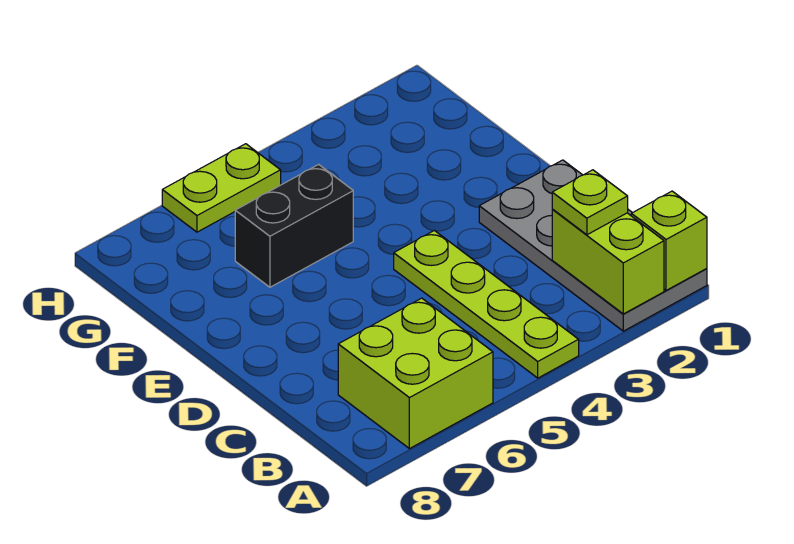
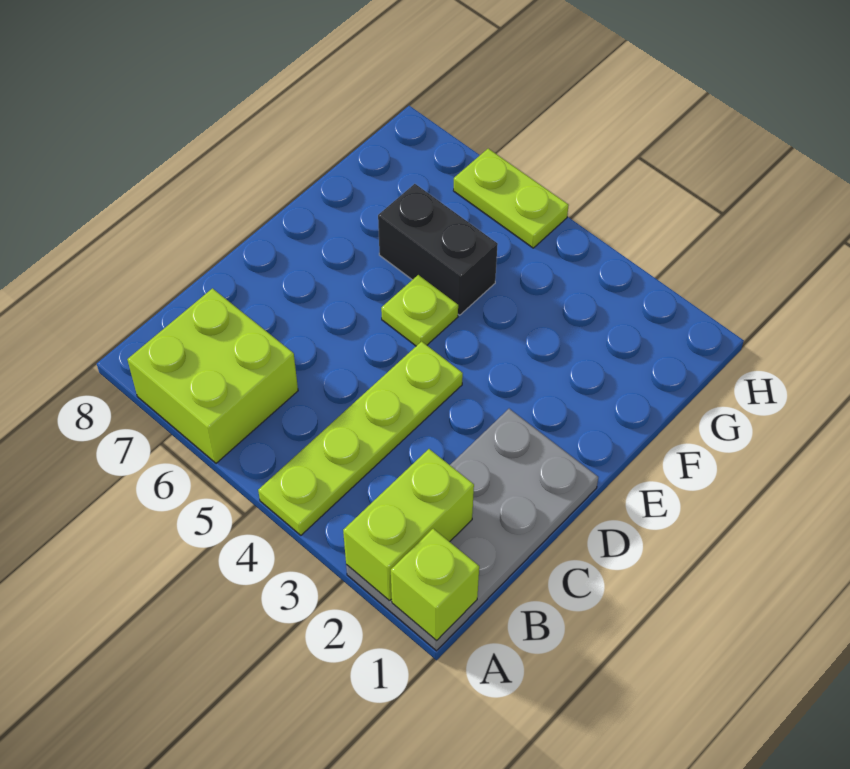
lime 1x1 plate [552,170,628,235] -> lime 1x1 plate moved to [381,275,458,346]

